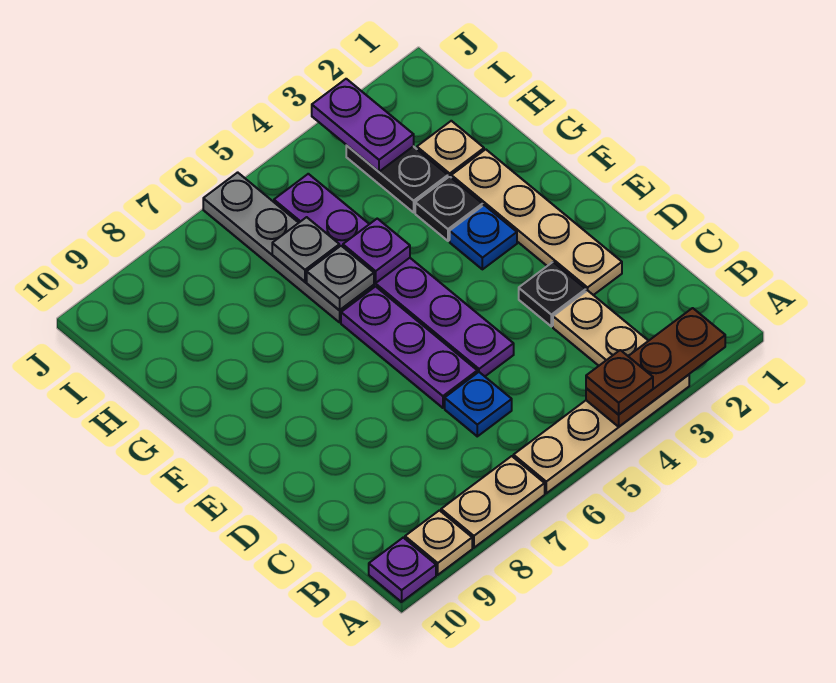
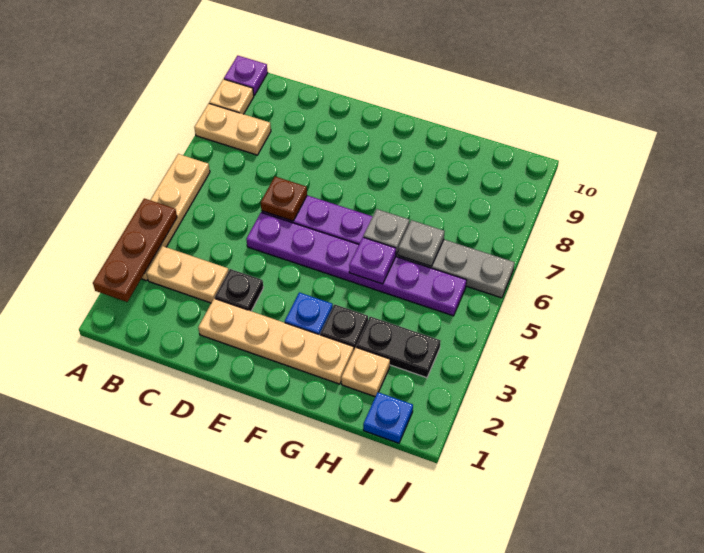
brown 1x1 plate [586,350,653,415] -> brown 1x1 plate moved to [261,177,307,221]
tan 1x2 plate [441,456,545,548] -> tan 1x2 plate turned to [194,104,271,155]
blue 1x1 plate [445,372,512,436] -> blue 1x1 plate moved to [363,392,413,443]
purple 1x2 plate [312,79,414,172] -> none

